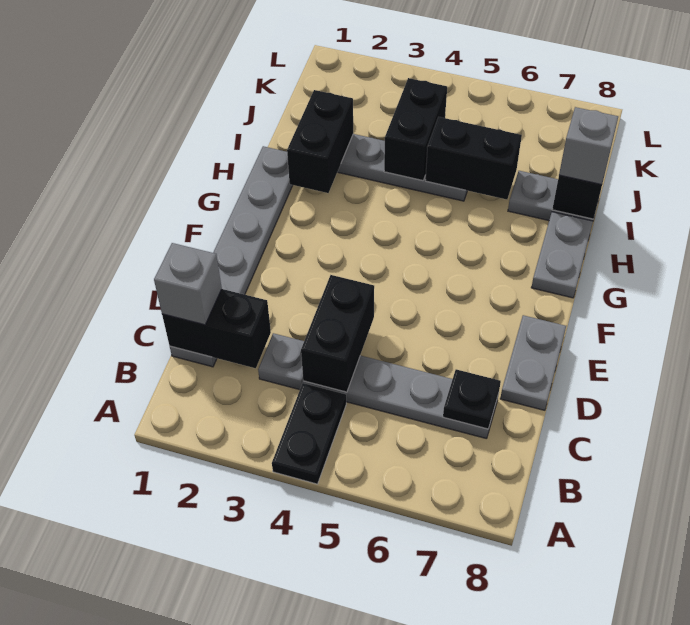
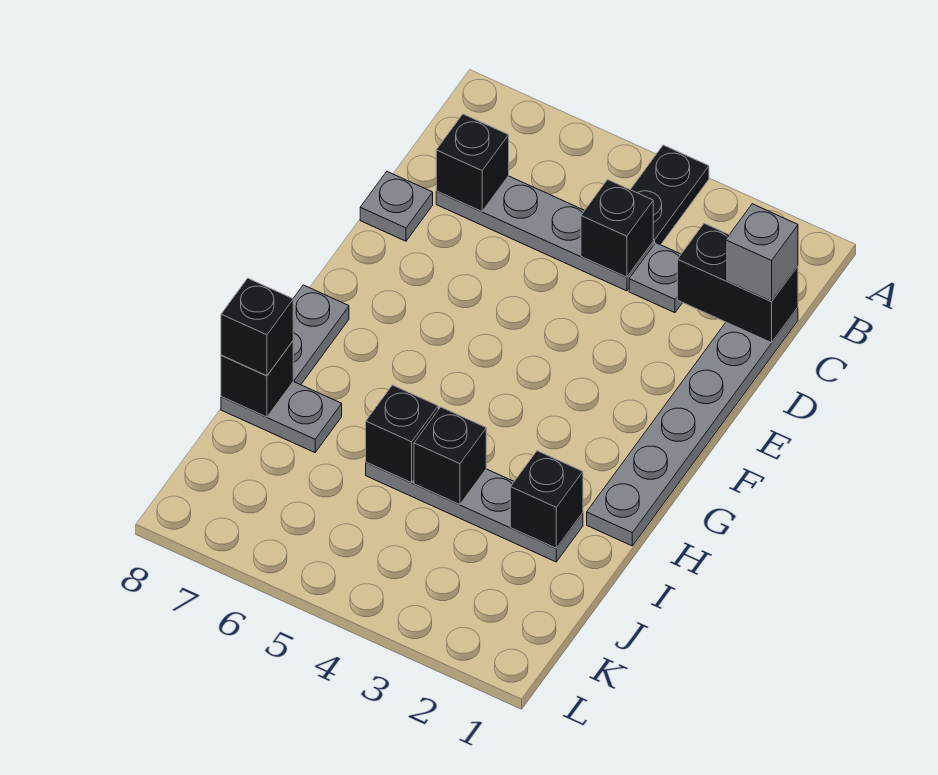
black 1x2 brick [301,275,374,392] -> black 1x1 brick [581,180,653,277]
black 1x1 plate [443,369,501,429] -> black 1x1 brick [436,114,509,212]
grey 1x2 plate [500,315,566,410] -> grey 1x1 plate [360,172,433,241]
black 1x2 brick [287,90,353,193] -> black 1x1 brick [510,451,583,548]
black 1x2 brick [384,78,447,181] -> black 1x1 brick [414,407,486,504]
black 1x2 brick [425,117,522,199] -> black 1x1 brick [366,385,438,483]
grey 1x1 brick [559,107,618,185] -> black 1x1 brick [221,278,293,376]

